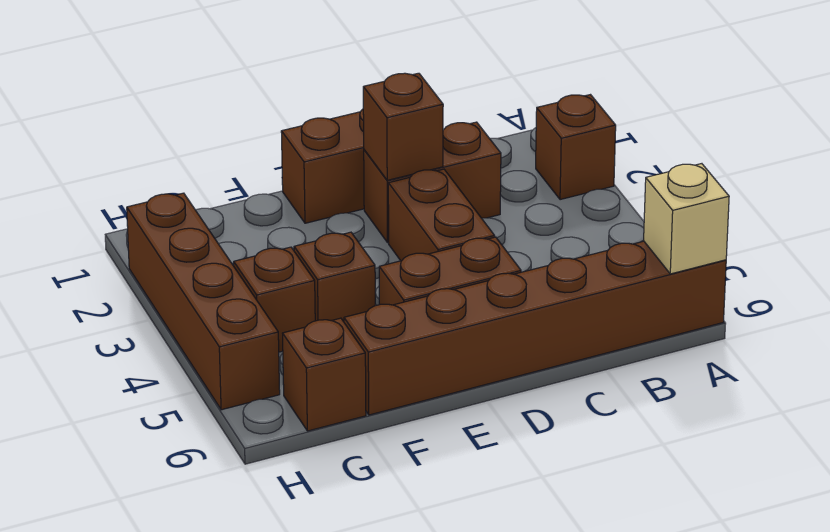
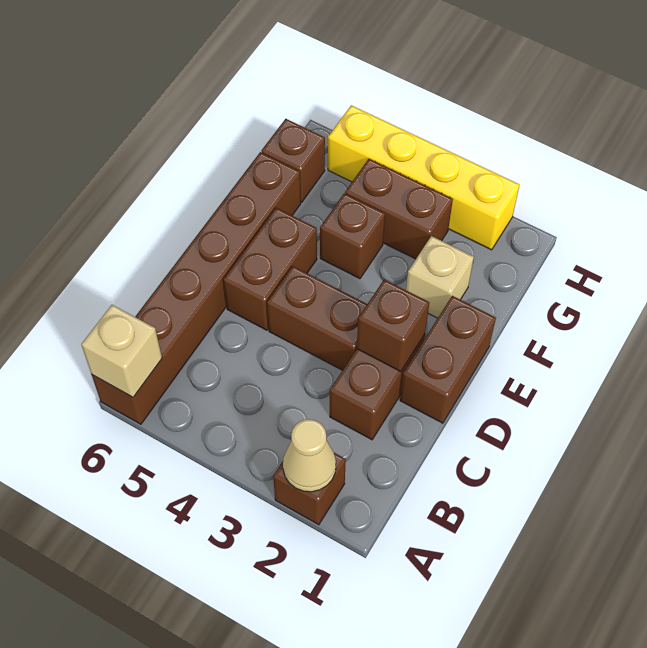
none -> tan 1x1 cone [283,419,336,492]
none -> tan 1x1 brick [406,236,474,318]
brown 1x1 brick [234,247,315,352] -> brown 1x2 brick [345,159,453,259]
brown 1x4 brick [127,193,280,410] -> yellow 1x4 brick [328,105,520,250]

